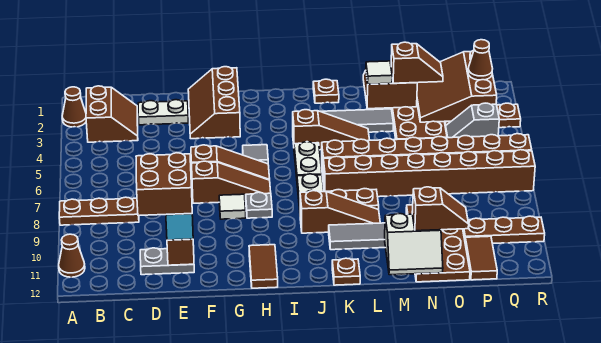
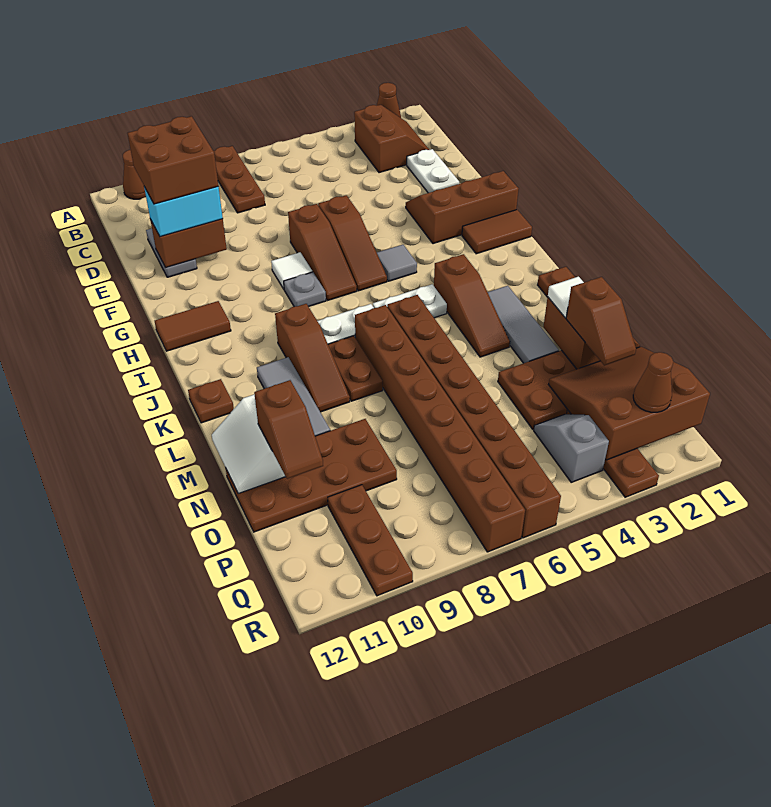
brown 2x2 slope [86,86,138,142] -> brown 2x2 slope turned to [354,105,429,173]
brown 1x2 tile [465,236,497,280] -> brown 1x2 tile moved to [462,210,532,254]

